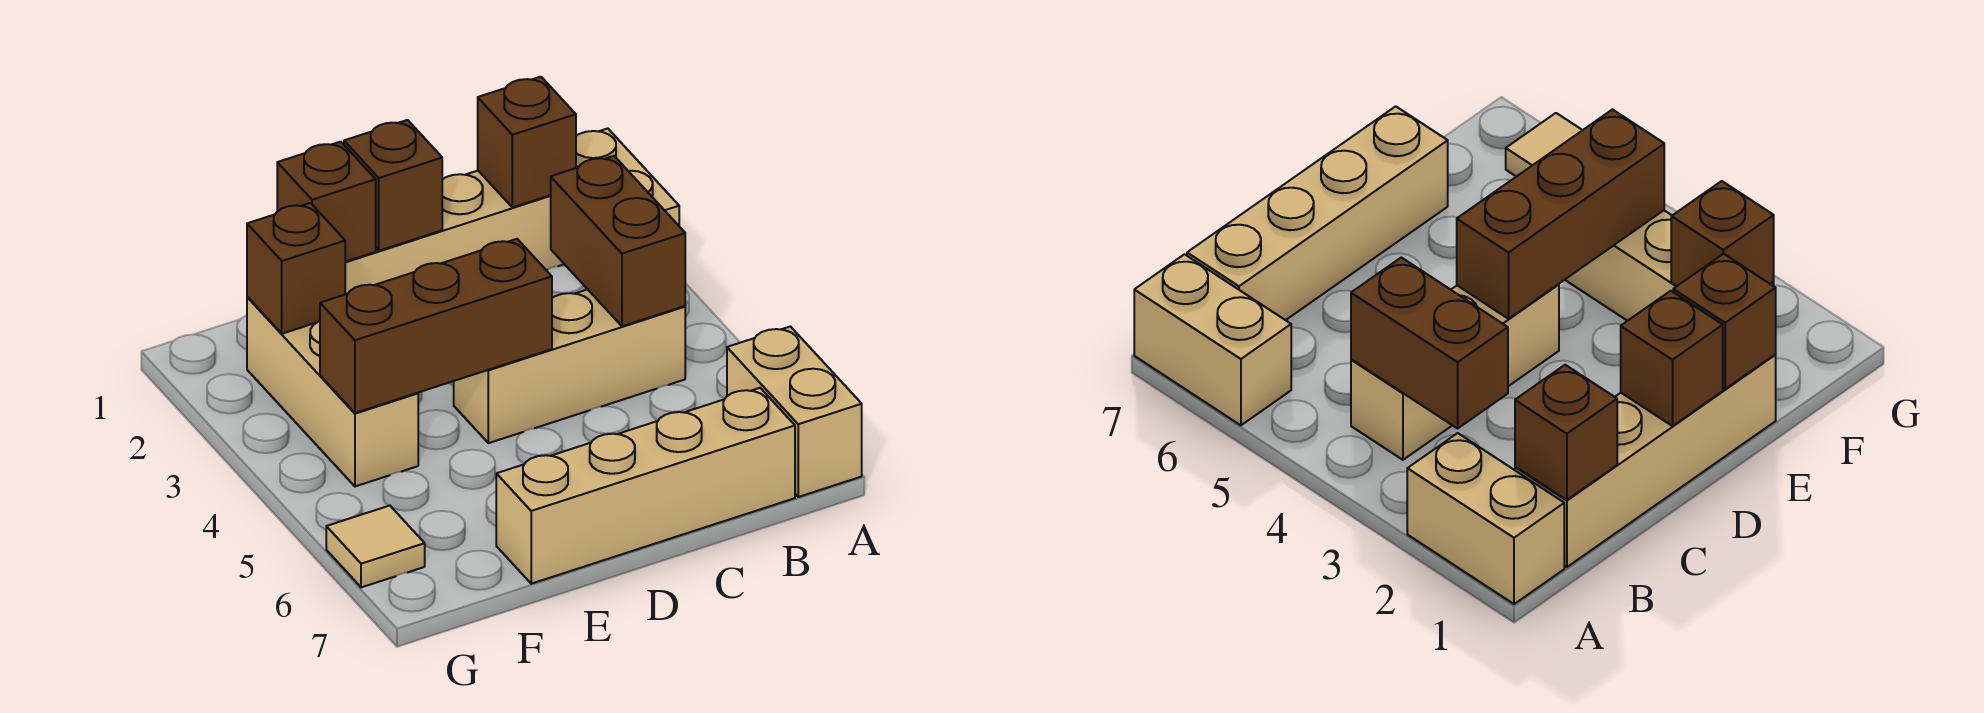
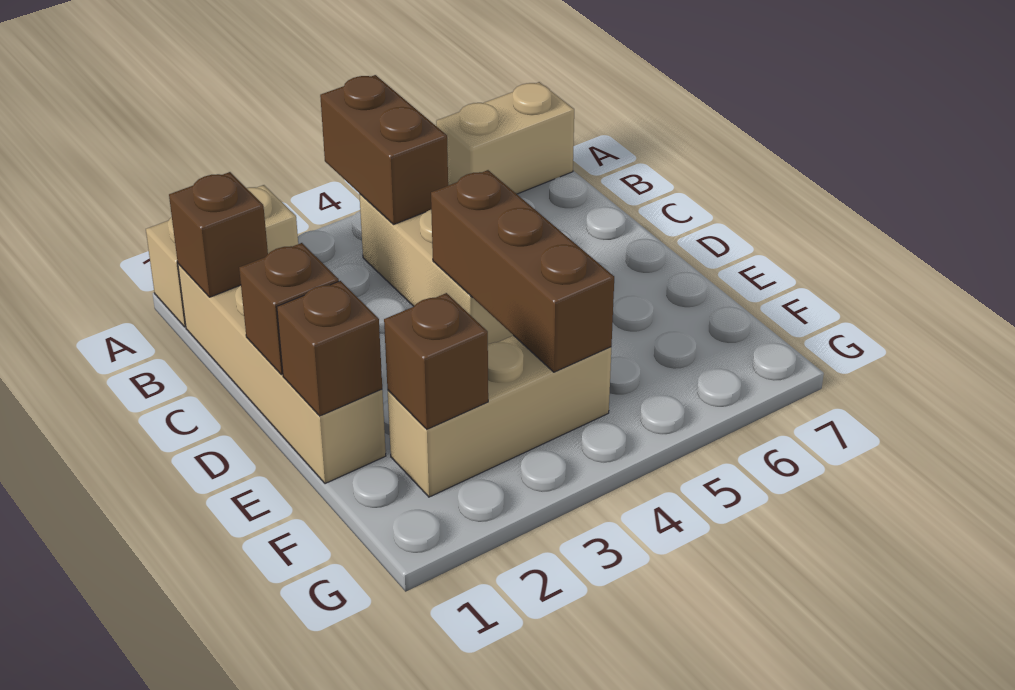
brown 1x2 brick [551,156,685,326] -> brown 1x2 brick turned to [320,75,448,224]
tan 1x4 brick [496,388,795,584] -> none
tan 1x1 tile [326,506,425,587] -> none

